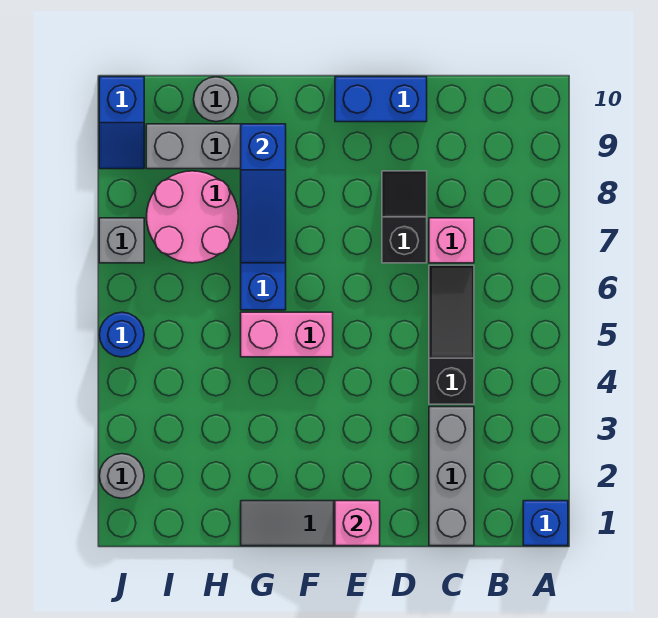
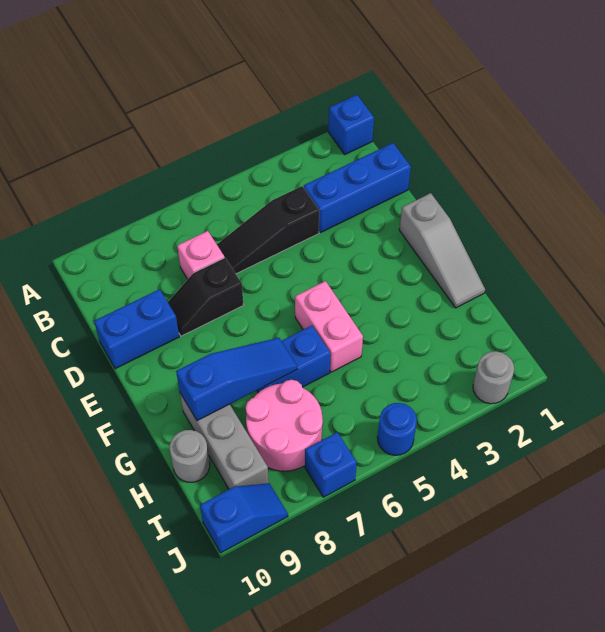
grey 1x3 brick [429,407,474,546] -> blue 1x3 brick [304,143,411,233]
blue 1x2 brick [335,77,427,122] -> blue 1x2 brick turned to [94,289,179,369]
pink 1x1 brick [335,501,380,546] -> none
grey 1x1 brick [99,218,144,263] -> blue 1x1 brick [305,432,357,497]

